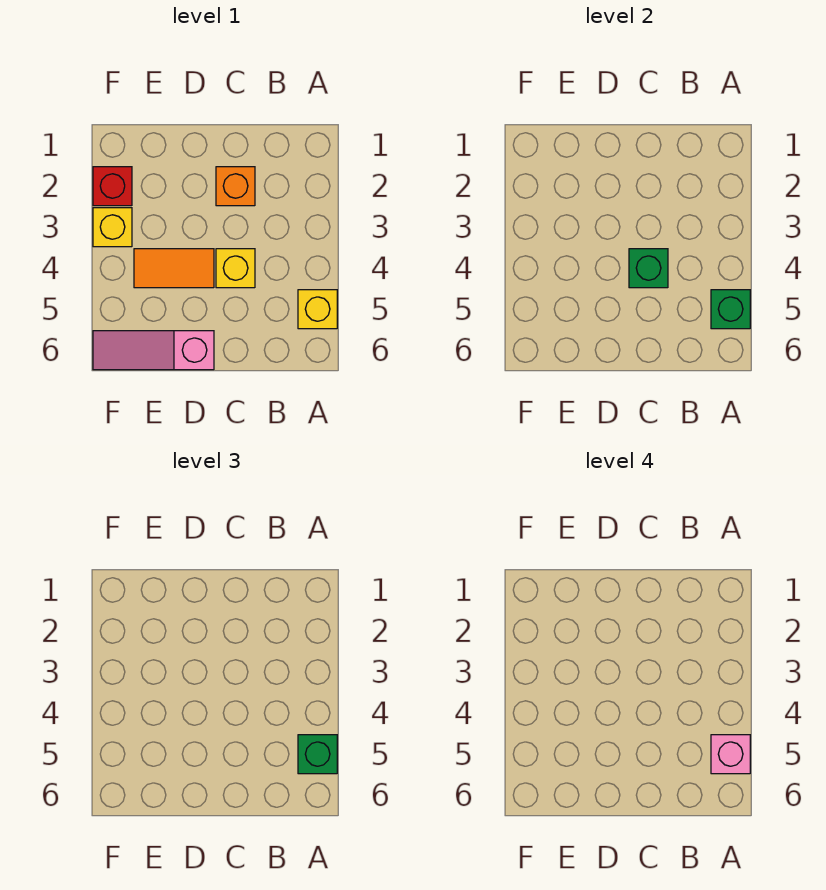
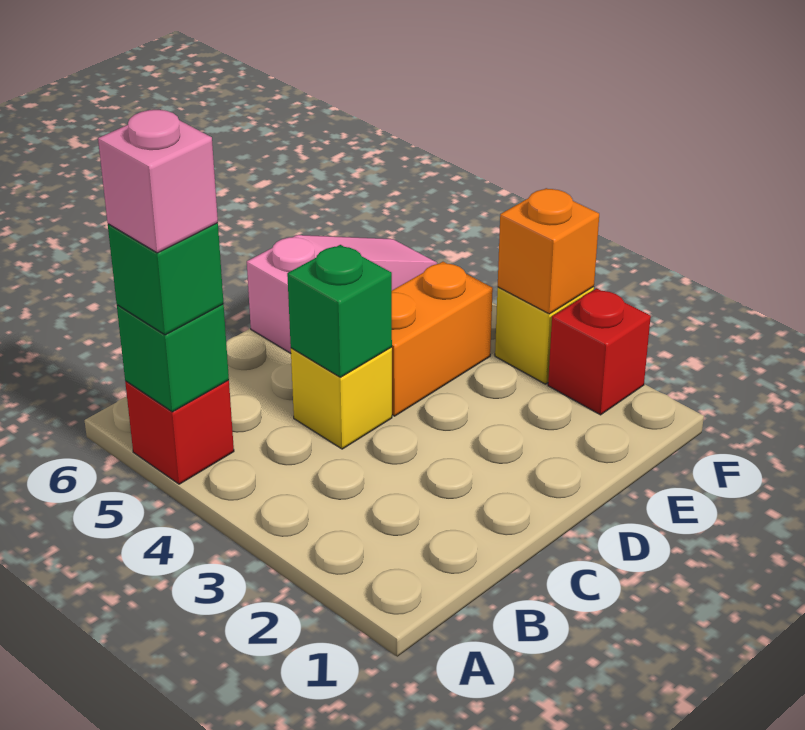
yellow 1x1 brick [298,290,337,329] -> red 1x1 brick [125,380,234,484]
orange 1x1 brick [216,167,255,206] -> orange 1x1 brick moved to [498,188,599,314]
orange 1x2 tile [134,249,214,288] -> orange 1x2 brick [392,262,493,416]

